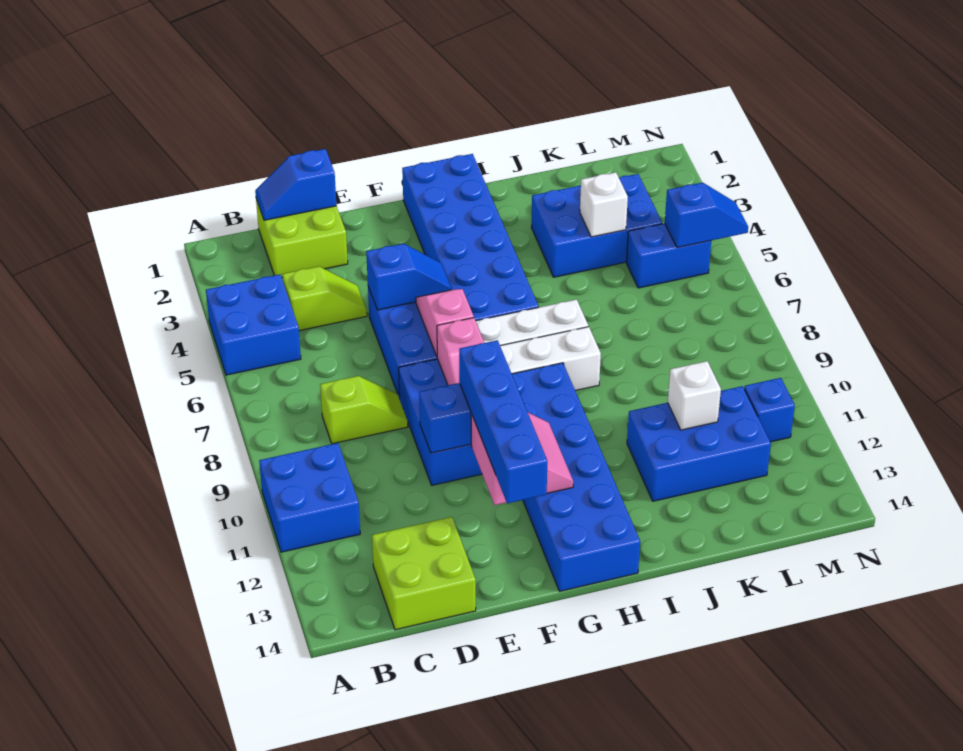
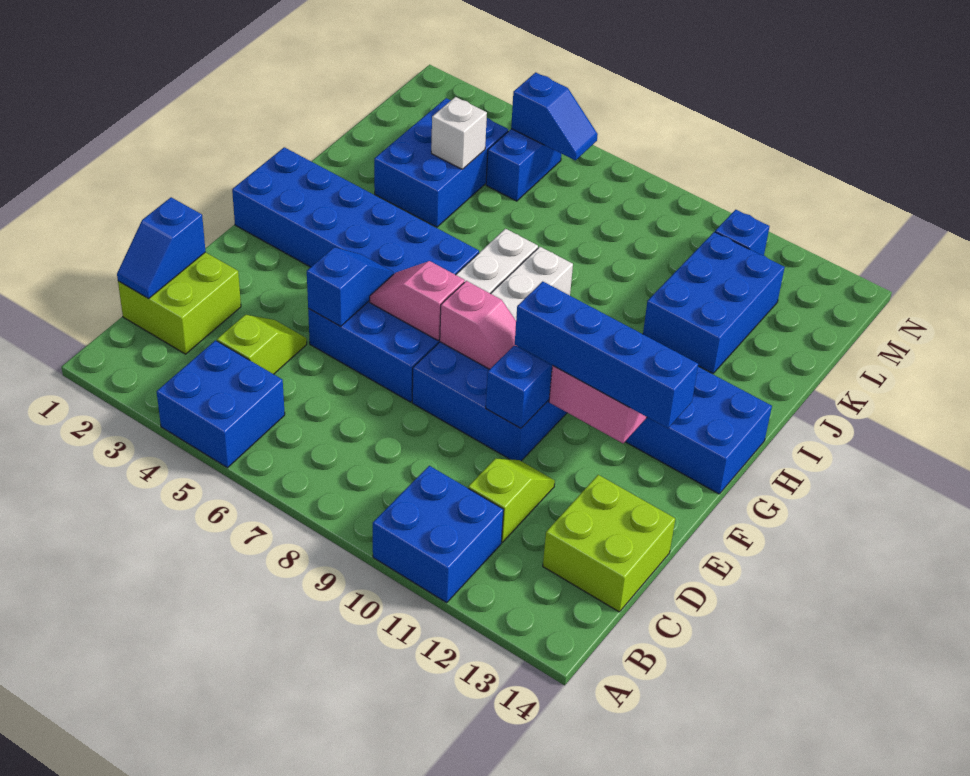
lime 1x2 slope [320,376,408,444] -> lime 1x2 slope moved to [468,459,555,542]
white 1x1 brick [668,361,721,430] -> none
blue 1x2 slope [665,183,748,248] -> blue 1x2 slope turned to [511,72,598,160]

